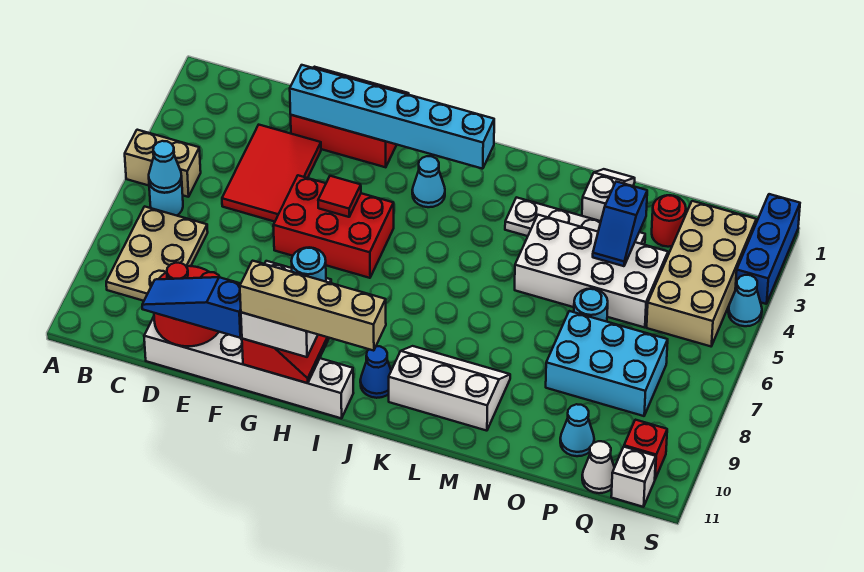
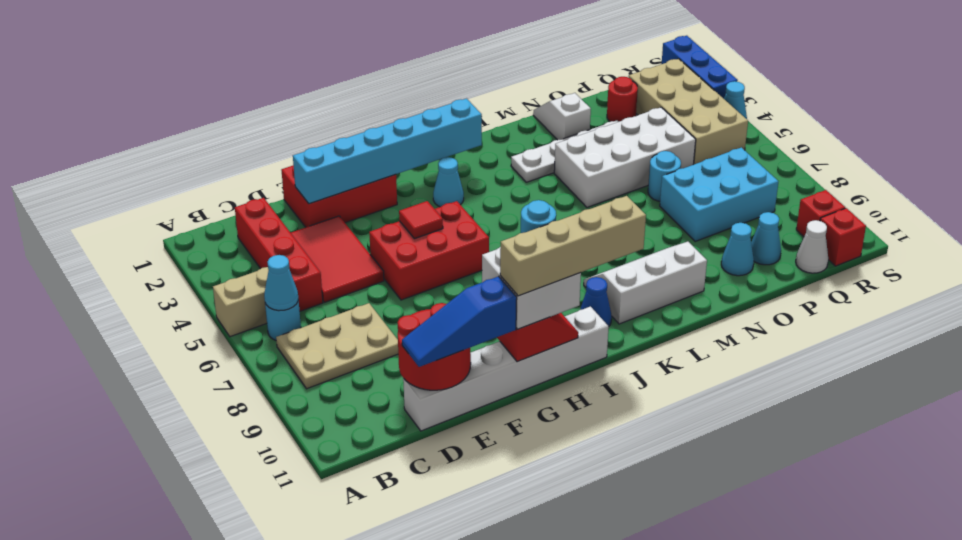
tan 2x3 plate [106,206,208,301] -> tan 2x3 plate turned to [276,303,398,389]
none -> red 1x4 brick [235,198,323,311]
blue 1x2 slope [593,182,647,266] -> none
none -> cyan 1x1 cone [721,223,754,276]
white 1x1 brick [611,447,656,507] -> red 1x1 brick [820,208,866,266]

